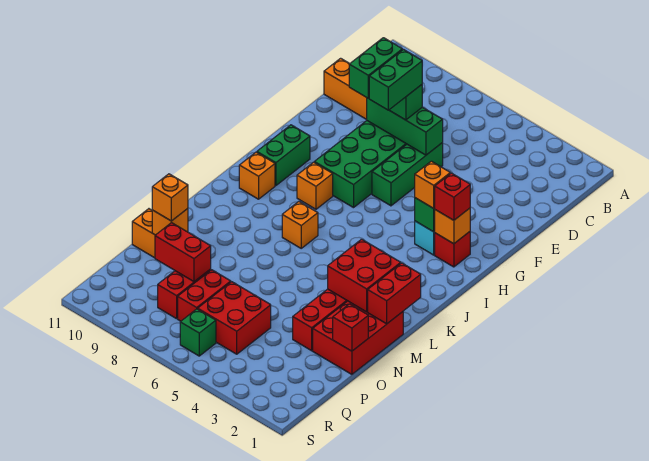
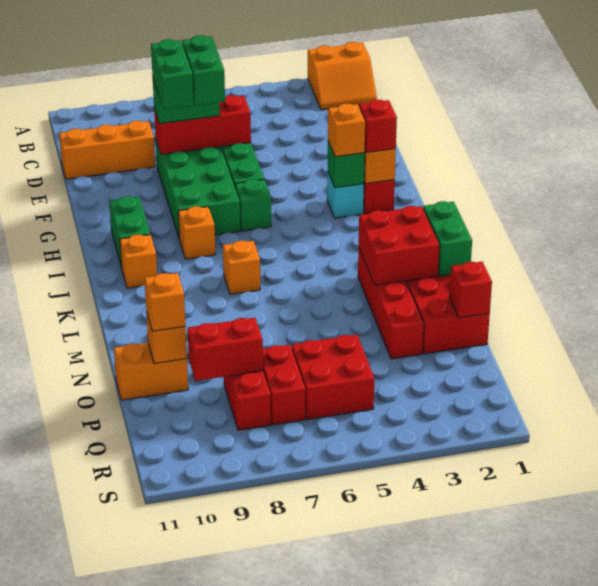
none -> orange 2x2 slope [308,42,377,110]
green 1x3 brick [367,98,443,155] -> red 1x3 brick [154,95,251,154]
red 1x2 brick [368,263,421,324] -> green 1x2 brick [423,201,472,276]
green 1x1 brick [180,309,216,356] -> green 1x1 brick moved to [235,179,271,231]

